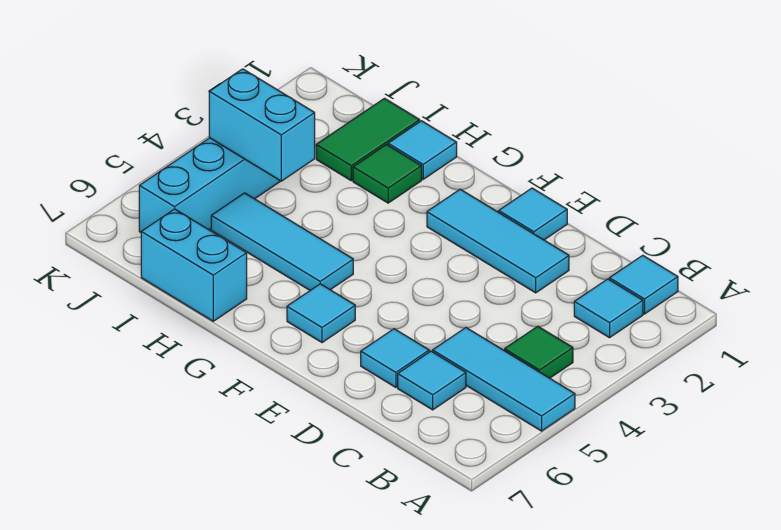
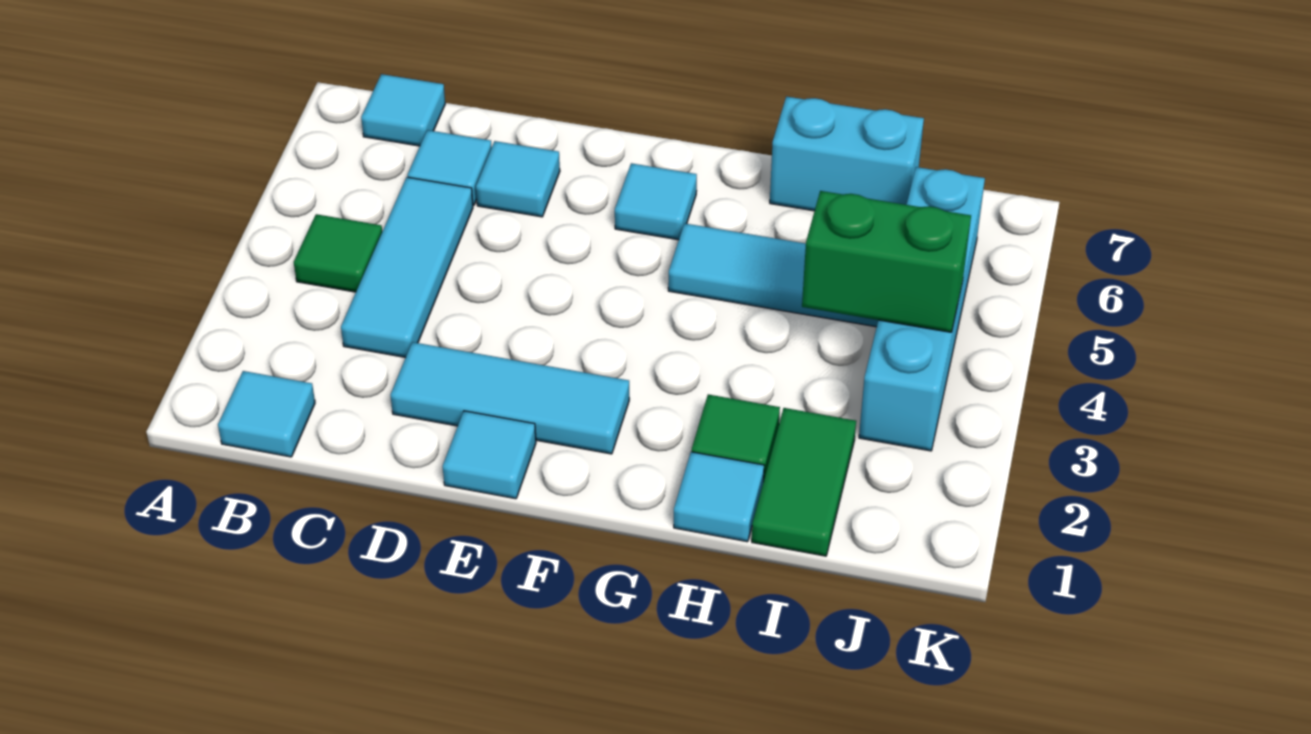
cyan 1x3 tile [433,328,575,431] -> cyan 1x3 tile turned to [341,177,473,358]
cyan 1x1 tile [574,279,643,338] -> cyan 1x1 tile moved to [361,74,445,146]
cyan 1x2 brick [209,69,315,181] -> green 1x2 brick [802,191,971,332]

